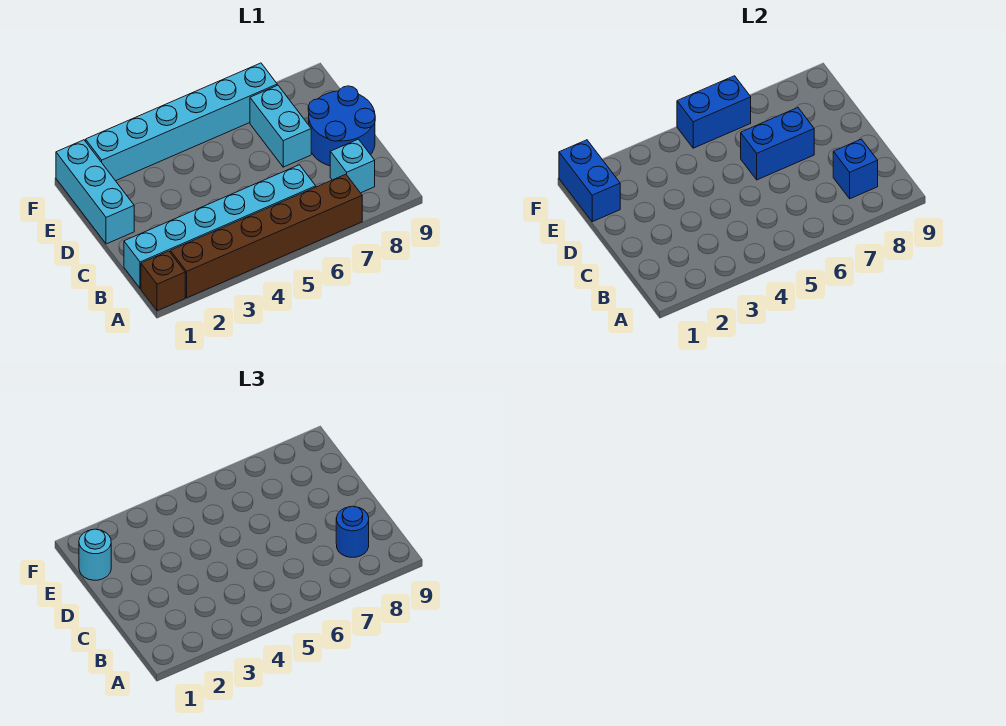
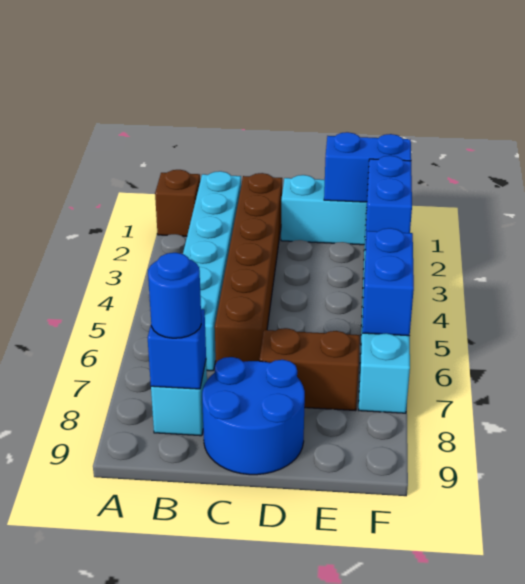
brown 1x6 brick [170,174,362,298] -> brown 1x6 brick moved to [215,173,282,363]
blue 1x2 brick [741,108,814,180] -> blue 1x2 brick moved to [365,156,412,250]
cyan 1x2 brick [250,85,311,167] -> brown 1x2 brick [259,328,360,411]
cyan 1x1 round brick [79,529,111,580] -> none

